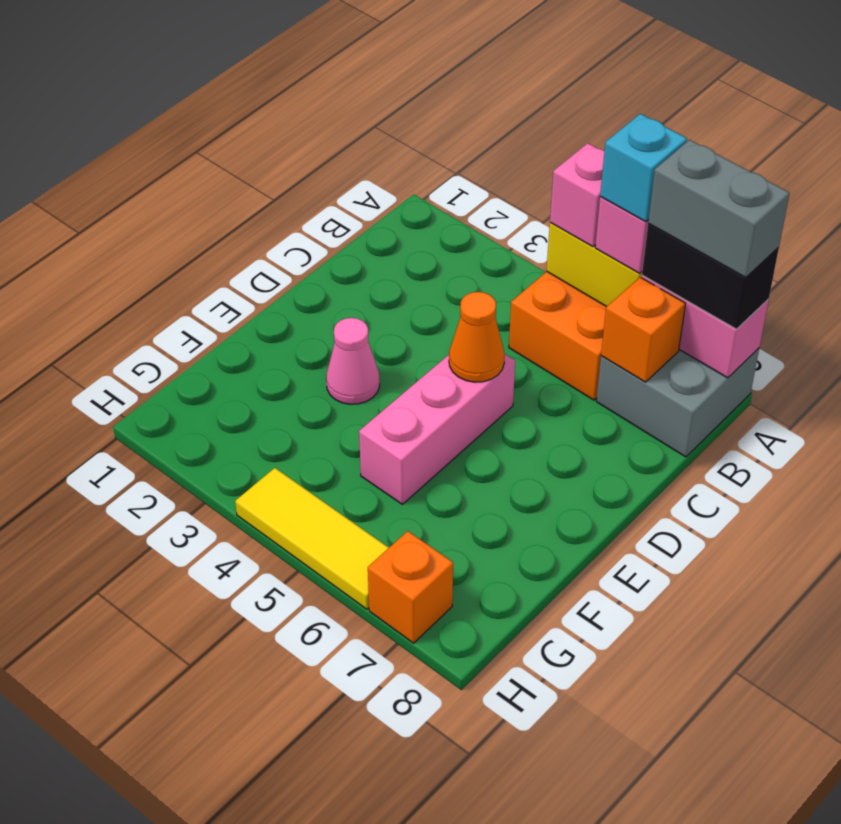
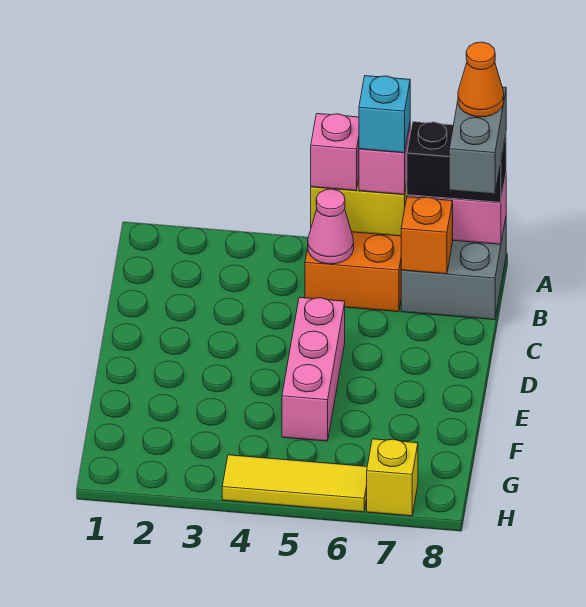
grey 1x2 brick [648,140,789,278] -> grey 1x2 brick turned to [449,87,506,194]
orange 1x1 cone [449,292,505,382] -> orange 1x1 cone moved to [458,42,504,117]
pink 1x1 cone [326,318,380,404] -> pink 1x1 cone moved to [308,189,354,264]
orange 1x1 brick [368,531,453,643] -> yellow 1x1 brick [367,439,418,516]

